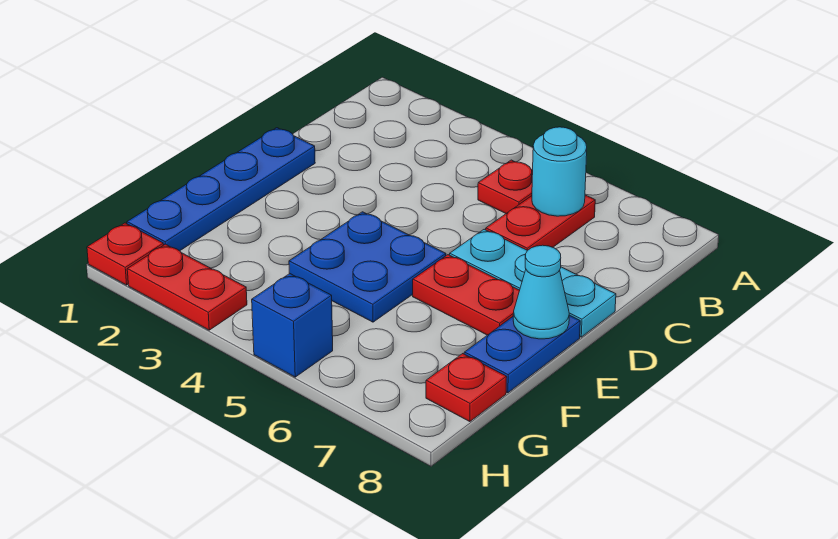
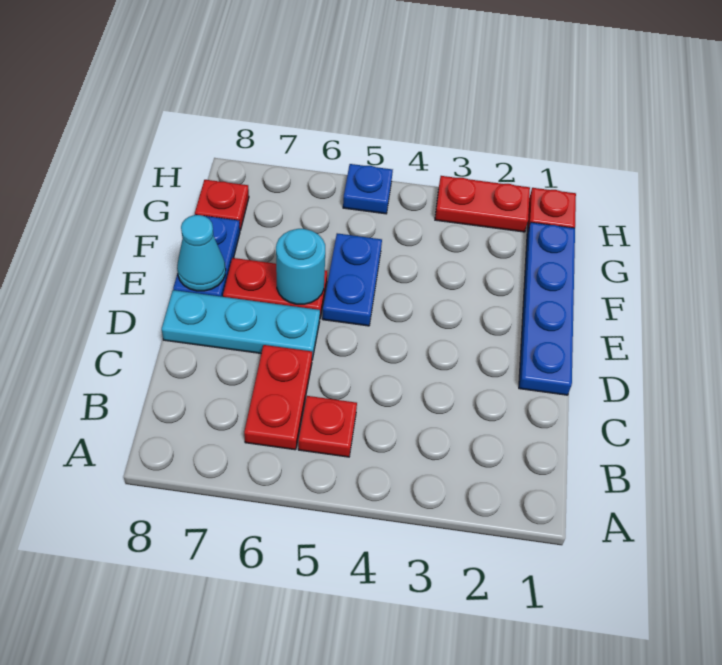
cyan 1x1 round brick [532,127,587,216] -> cyan 1x1 round brick moved to [276,229,325,304]
blue 2x2 plate [289,212,446,322] -> blue 1x2 plate [322,233,382,326]
blue 1x1 brick [252,274,333,377] -> blue 1x1 plate [343,164,393,214]

